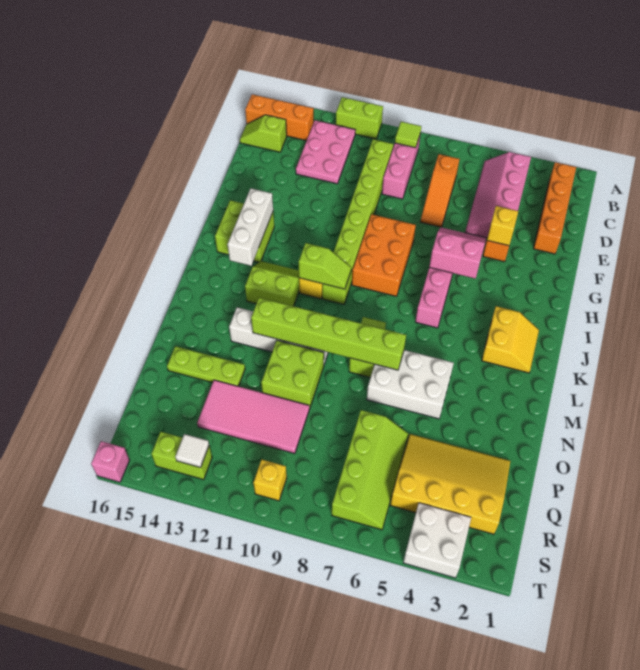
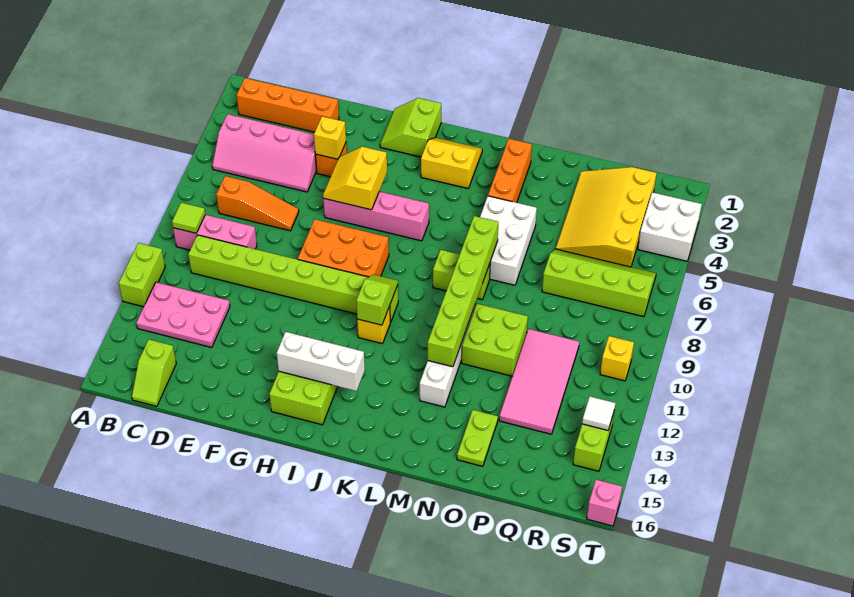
orange 1x3 brick [245,94,314,141] -> orange 1x3 brick moved to [488,139,532,203]
pink 2x2 slope [429,227,486,279] -> yellow 2x2 slope [323,147,387,210]
lime 2x2 slope [245,261,299,306] -> lime 2x2 slope moved to [380,98,441,157]
lime 1x3 plate [167,346,245,386] -> lime 1x2 plate [457,410,498,466]

